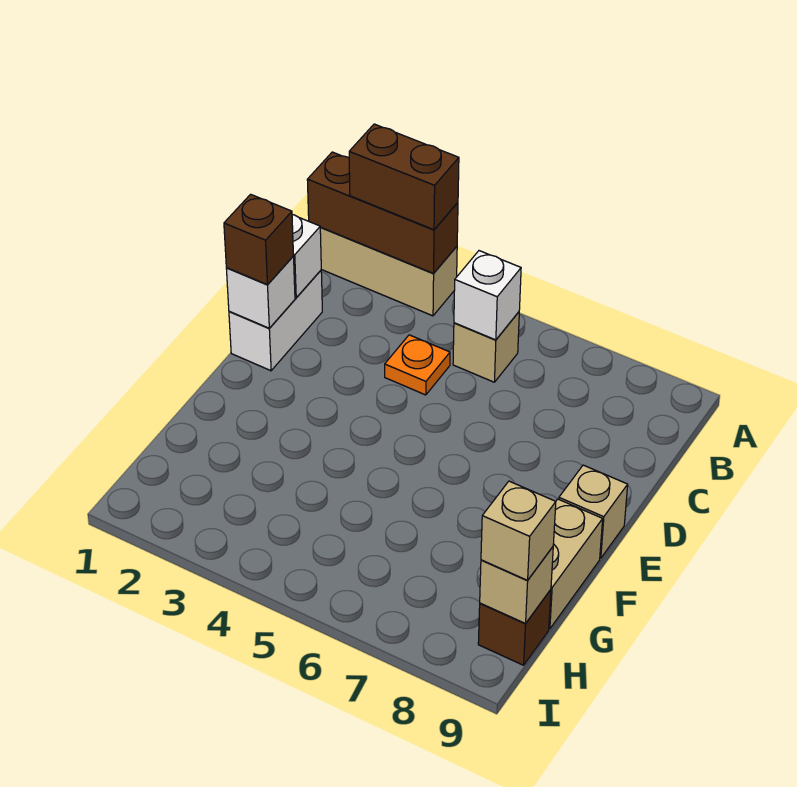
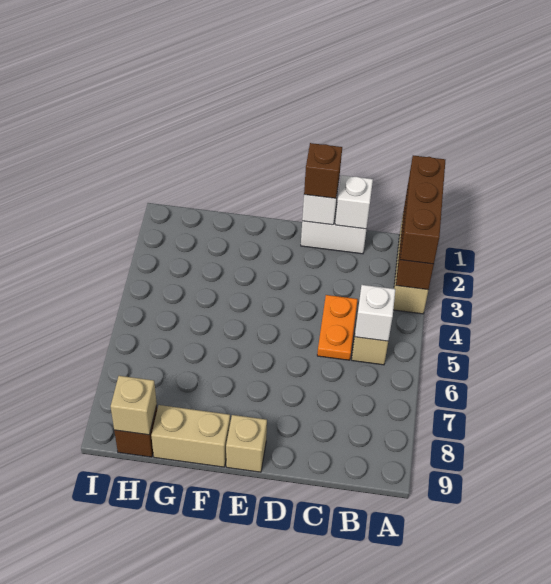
brown 1x2 brick [349,124,459,230] -> brown 1x3 brick [400,155,445,264]
orange 1x1 plate [385,335,450,395] -> orange 1x2 plate [317,295,358,360]
tan 1x1 brick [481,481,556,580] -> none

